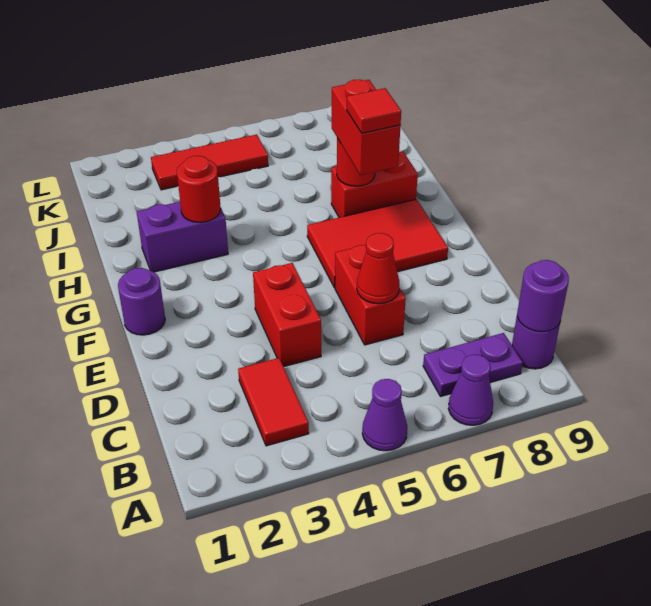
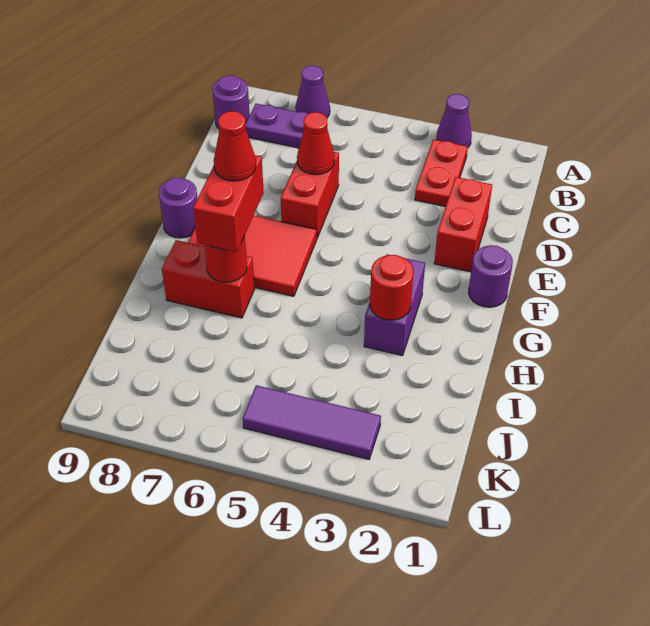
purple 1x1 cone [362,379,407,451] -> purple 1x1 cone moved to [436,94,472,147]
red 1x2 tile [238,358,309,446] -> red 1x2 plate [415,139,468,207]
purple 1x1 round brick [517,260,569,332] -> purple 1x1 round brick moved to [159,178,198,238]
red 1x2 brick [253,263,321,367] -> red 1x2 brick moved to [434,177,492,272]
red 1x1 tile [347,88,401,133] -> red 1x1 cone [214,111,256,181]
purple 1x2 brick [137,202,228,272] -> purple 1x2 brick turned to [364,254,425,356]
red 1x3 tile [151,135,268,190] -> purple 1x3 tile [243,385,381,459]

